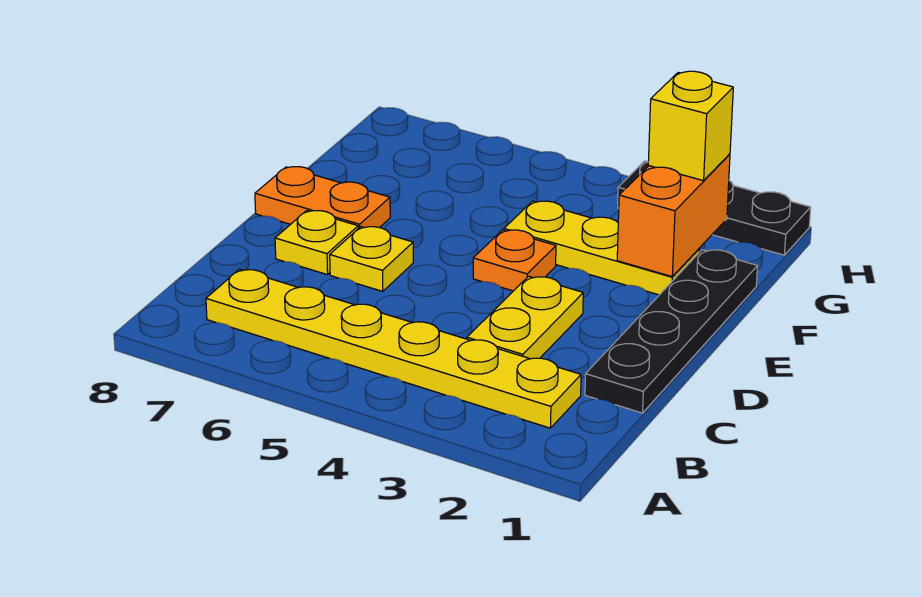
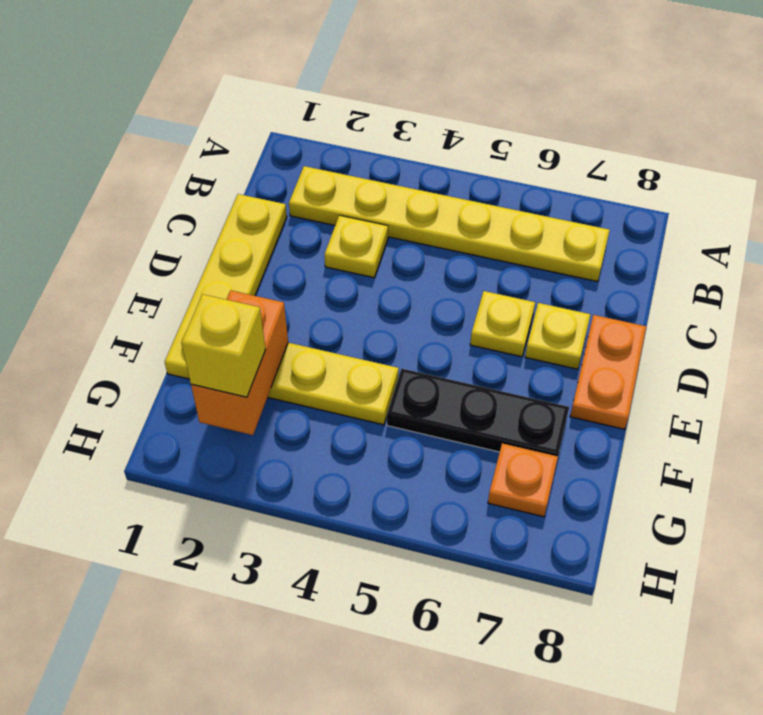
black 1x4 plate [585,250,757,413] -> yellow 1x4 plate [165,194,287,379]
yellow 1x2 plate [467,276,583,359] -> yellow 1x1 plate [324,216,388,278]
orange 1x1 plate [473,230,556,291] -> orange 1x1 plate moved to [488,443,558,517]
orange 1x2 plate [255,167,390,229] -> orange 1x2 plate turned to [570,315,646,429]
black 1x3 plate [618,161,811,255] -> black 1x3 plate moved to [387,368,569,456]

